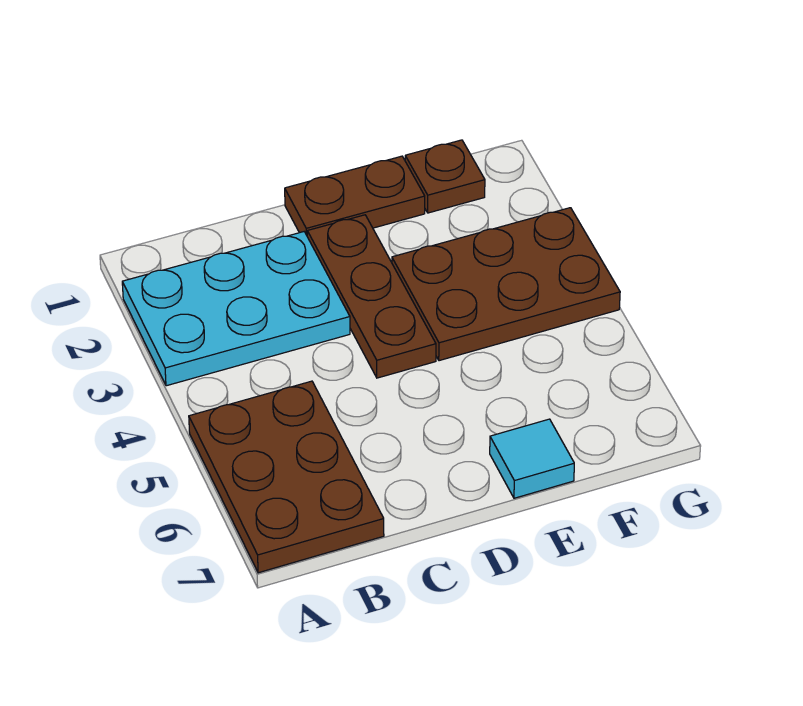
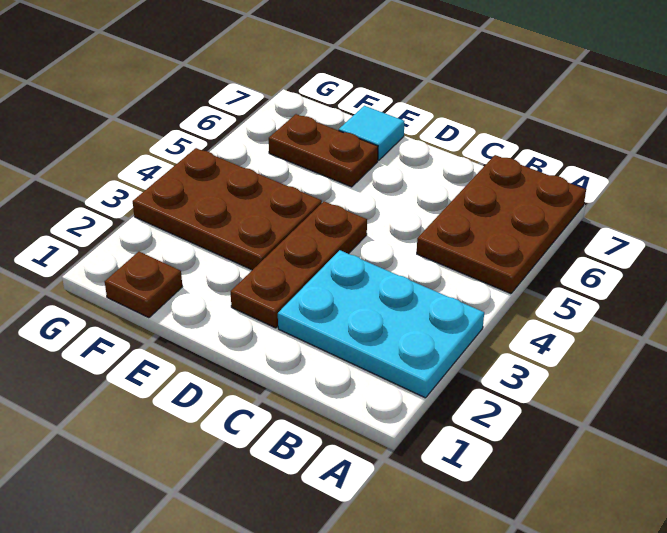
brown 1x2 plate [285,156,425,235] -> brown 1x2 plate moved to [269,114,378,187]

